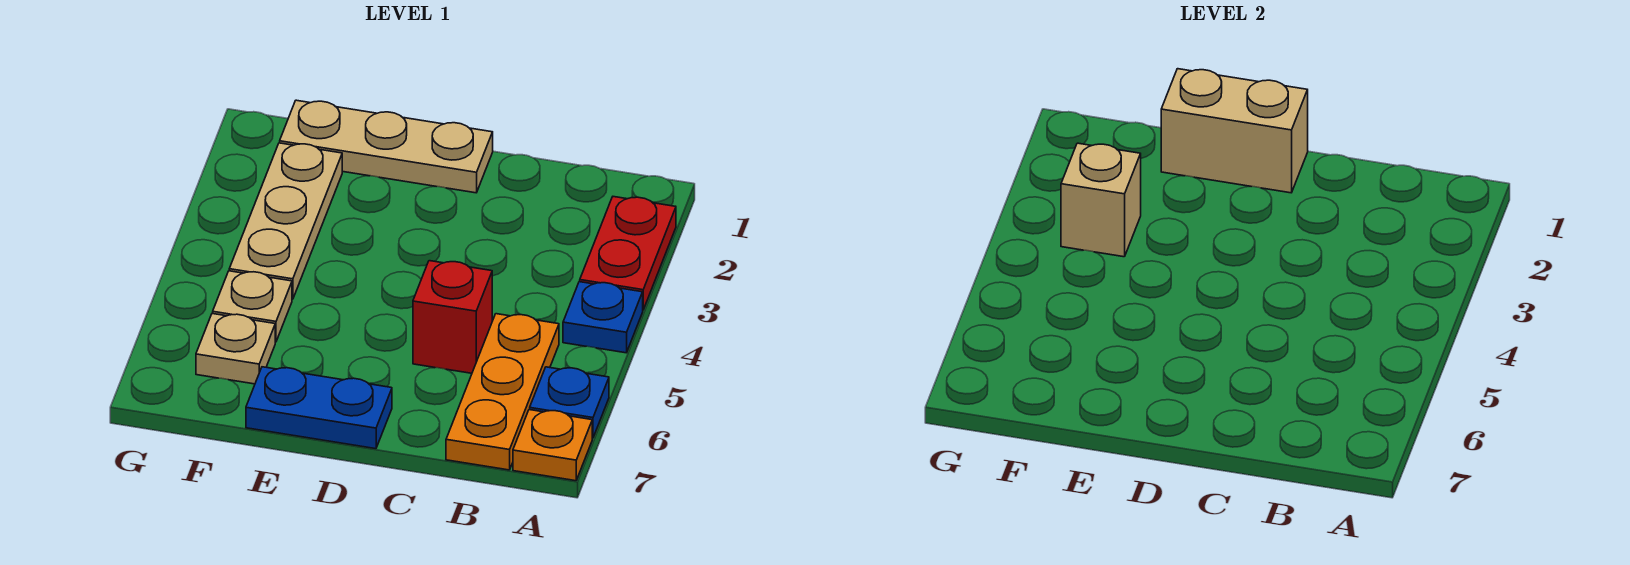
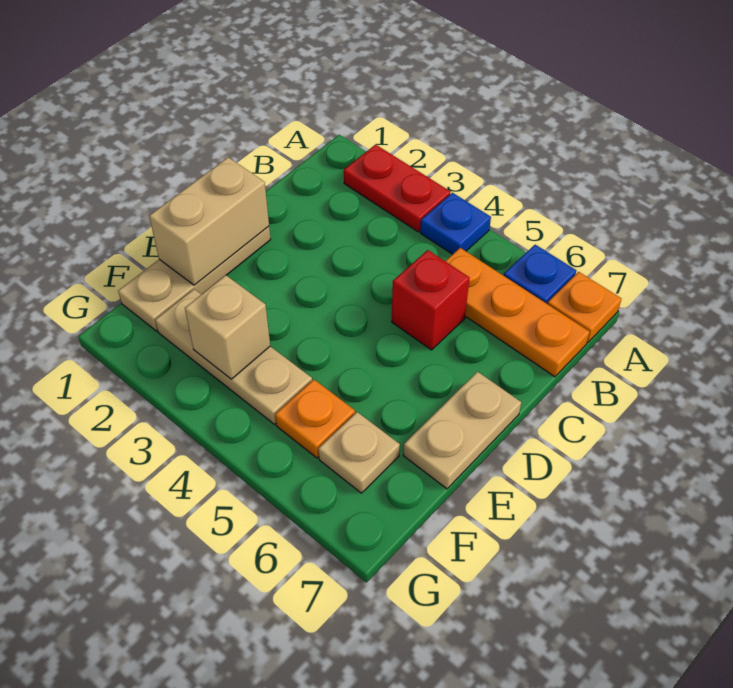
blue 1x2 plate [246,367,392,449] -> tan 1x2 plate [403,372,521,489]
tan 1x1 plate [213,271,292,342] -> orange 1x1 plate [275,380,355,458]

